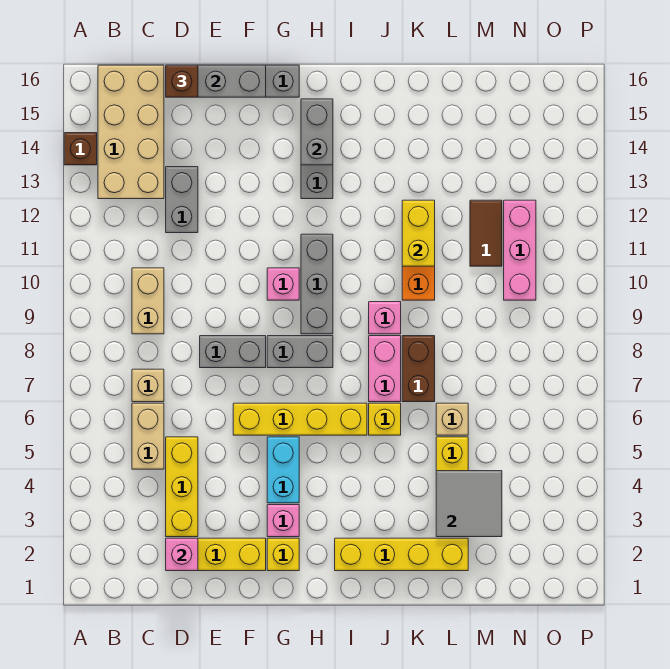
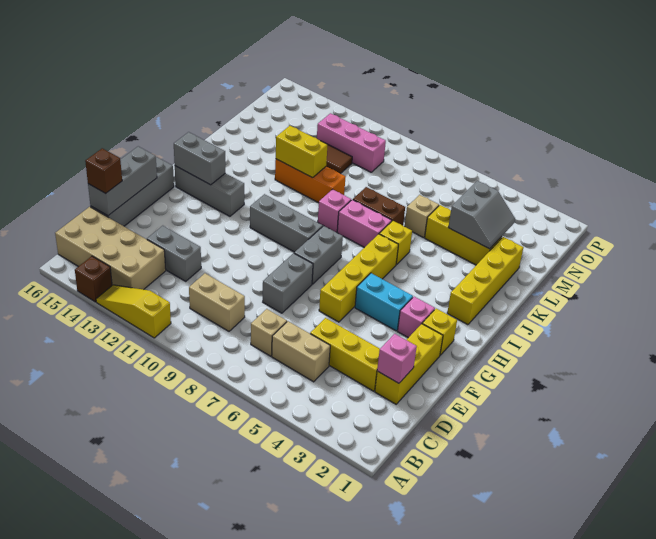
none -> yellow 1x3 slope [96,285,171,338]
pink 1x1 brick [267,268,299,300] -> none
grey 2x2 tile [436,471,502,537] -> grey 2x2 slope [448,181,515,249]

